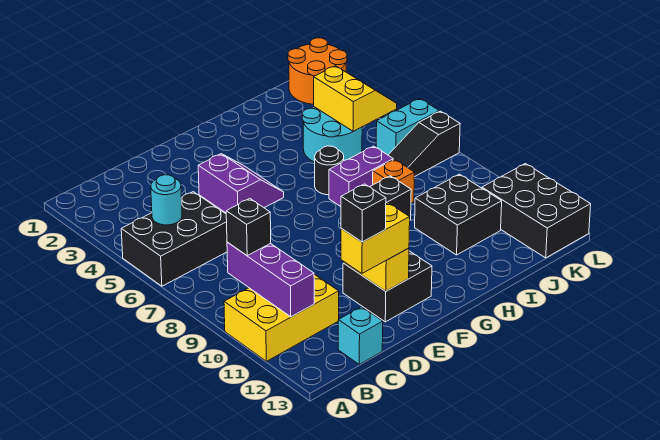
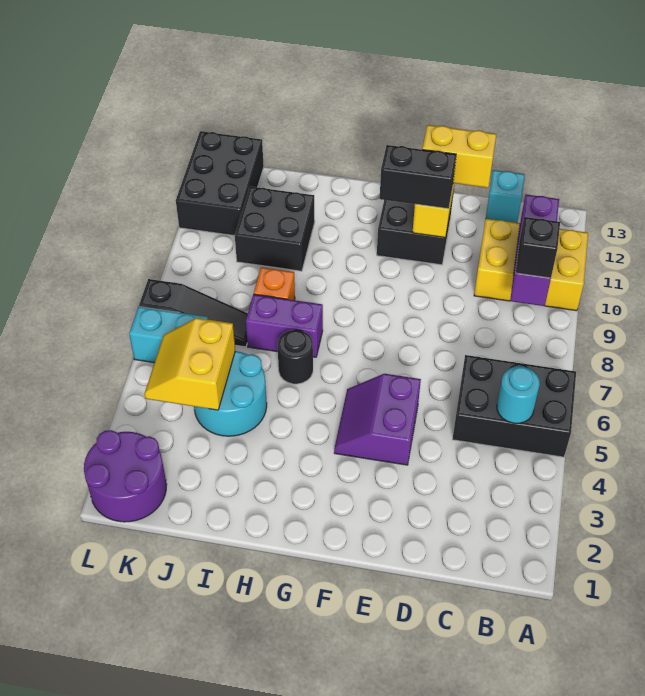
black 1x1 brick [341,184,386,242] -> none
orange 2x2 round brick [288,38,347,104] -> purple 2x2 round brick [84,430,167,522]

